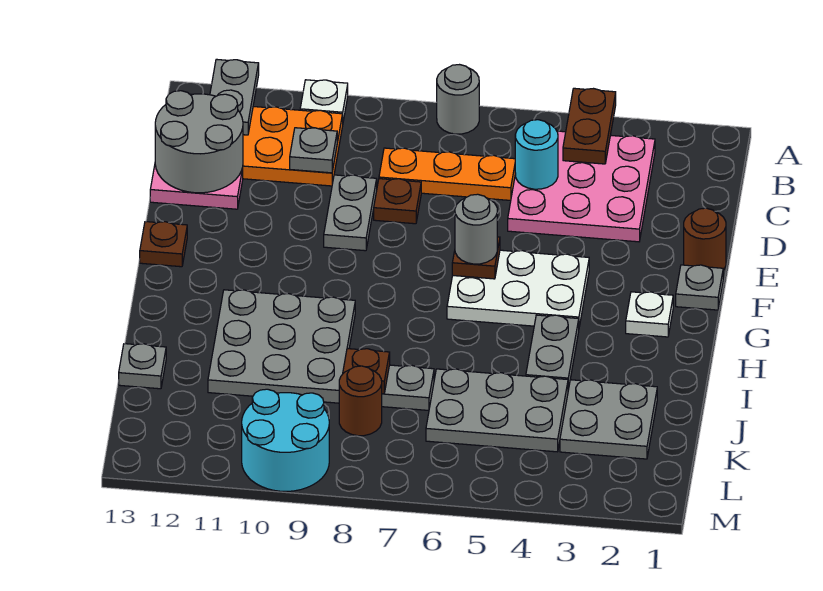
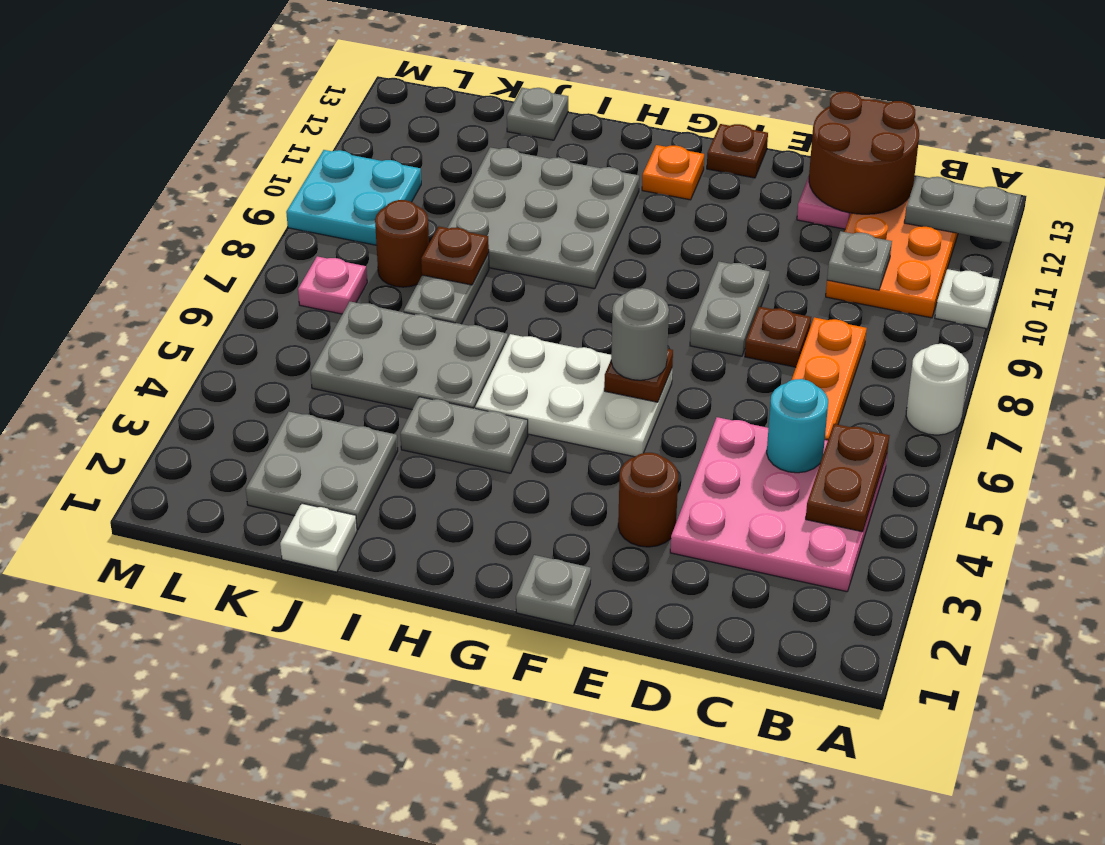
brown 1x2 plate [563,88,616,164] -> brown 1x2 plate turned to [806,424,889,532]
grey 1x1 round brick [437,65,479,134] -> white 1x1 round brick [906,344,969,435]
grey 2x2 round brick [155,91,243,193] -> brown 2x2 round brick [809,92,919,214]
grey 1x2 plate [324,175,377,251] -> grey 1x2 plate turned to [690,262,770,356]
brown 1x1 round brick [684,208,726,270] -> brown 1x1 round brick moved to [618,453,678,547]
white 2x3 plate [447,250,589,327] -> white 2x3 plate turned to [475,334,672,457]
white 1x1 plate [626,292,673,337] -> white 1x1 plate moved to [280,503,357,572]
none -> orange 1x1 plate [642,145,704,200]
grey 2x3 plate [426,369,568,452] -> grey 2x3 plate turned to [311,302,508,409]
none -> pink 1x1 plate [298,256,367,314]
cyan 2x2 round brick [242,389,329,491] -> cyan 2x2 plate [286,150,421,245]

